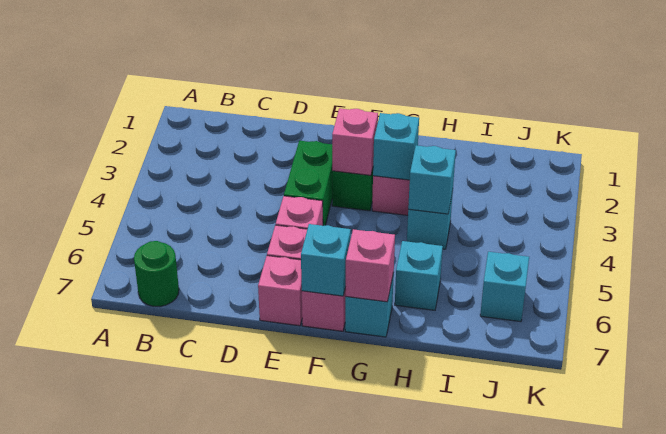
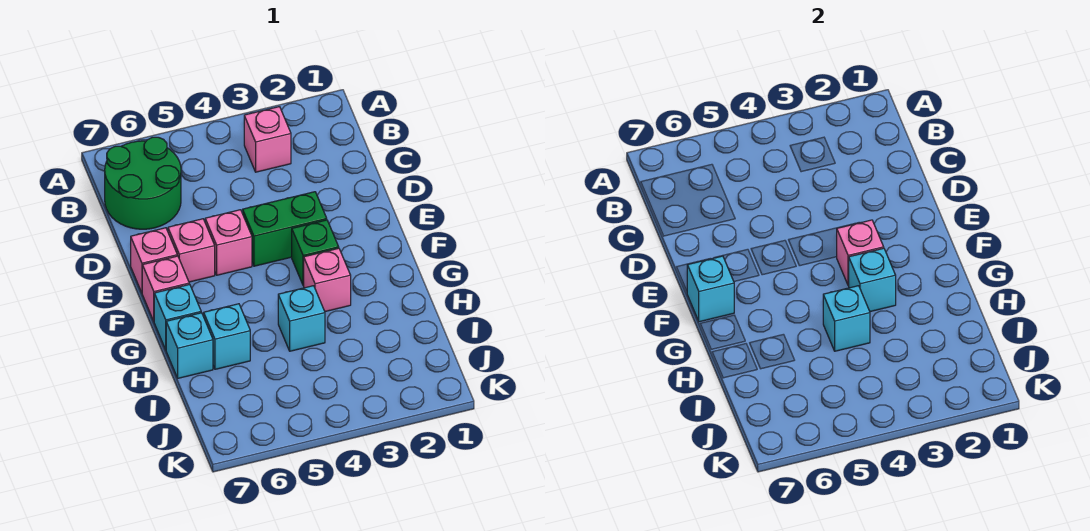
green 1x1 round brick [134,241,179,306] -> green 2x2 round brick [105,137,181,229]
pink 1x1 brick [345,229,395,302] -> pink 1x1 brick moved to [244,107,291,172]
cyan 1x1 brick [480,252,529,322] -> cyan 1x1 brick moved to [166,313,213,378]

